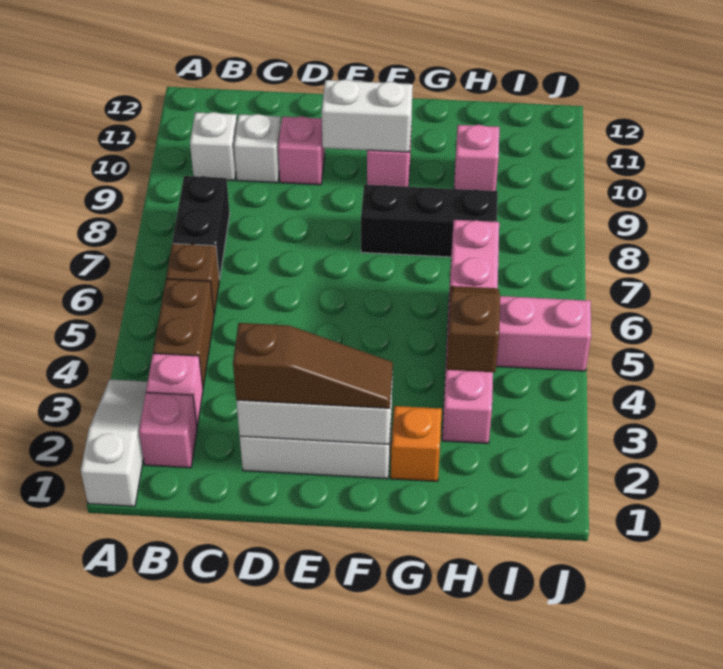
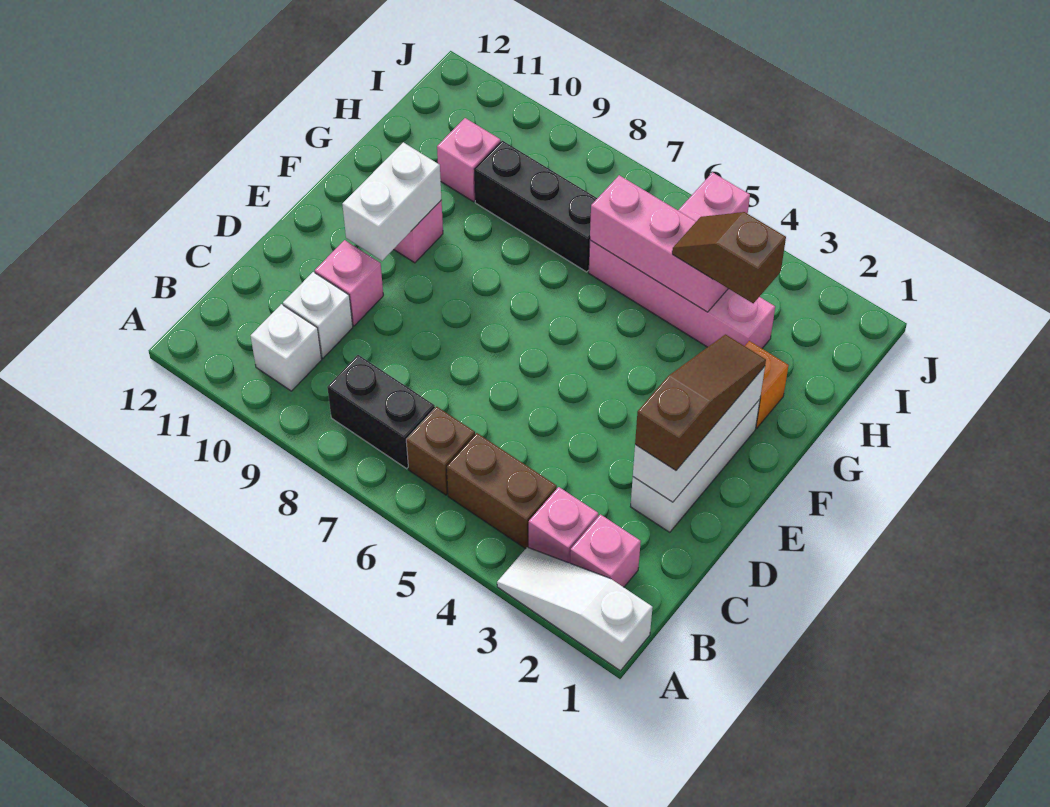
black 1x3 brick [361,185,498,257] -> black 1x3 brick turned to [475,141,597,272]

